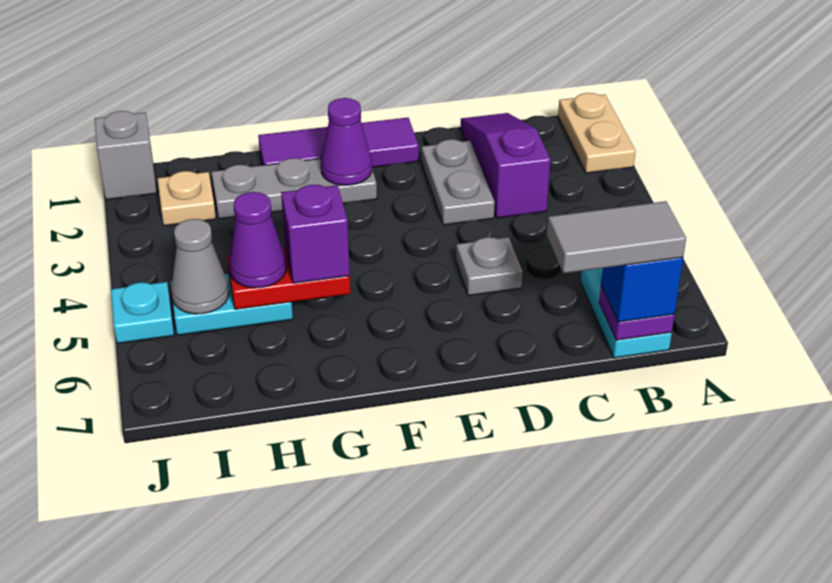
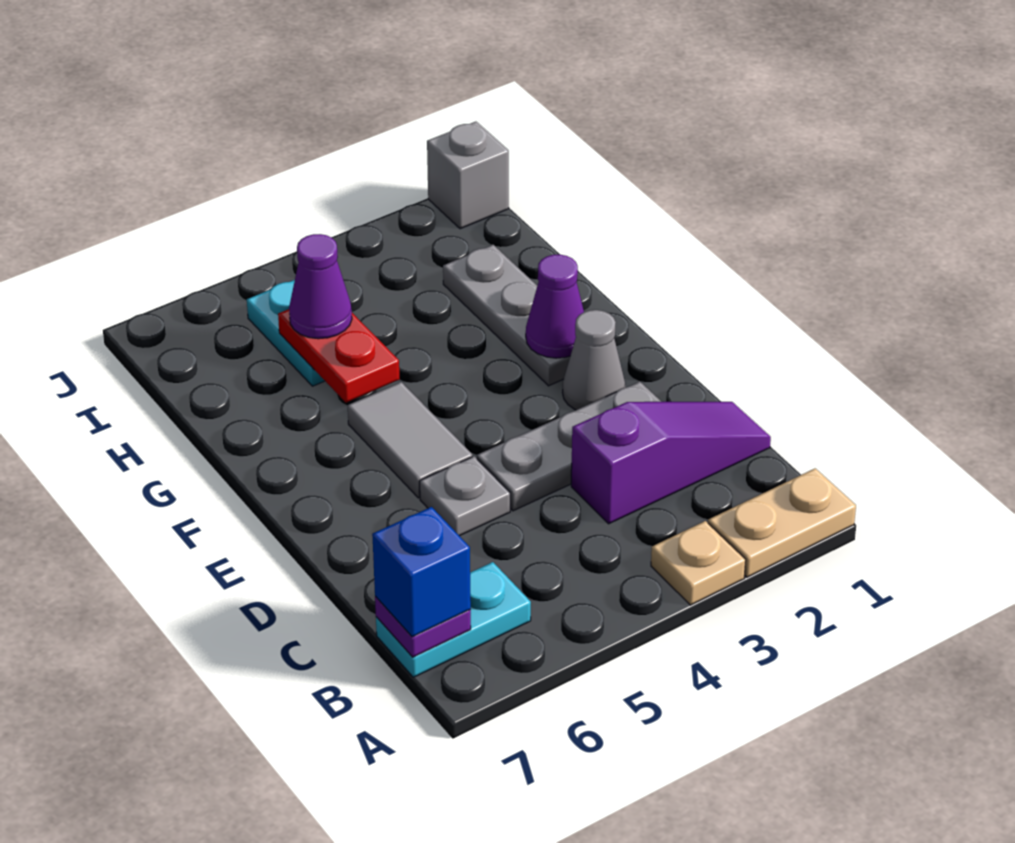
grey 1x2 tile [547,201,686,273] -> grey 1x2 tile moved to [348,382,472,498]
grey 1x2 plate [421,139,495,225] -> grey 1x3 plate [477,382,661,511]
purple 1x3 tile [258,118,419,167] -> none
purple 1x1 brick [281,185,350,283] -> none
tan 1x1 plate [157,171,216,226] -> tan 1x1 plate moved to [651,521,746,605]
grey 1x1 cone [171,219,229,314] -> grey 1x1 cone moved to [563,310,625,410]
cyan 1x1 plate [111,282,174,343] -> none

